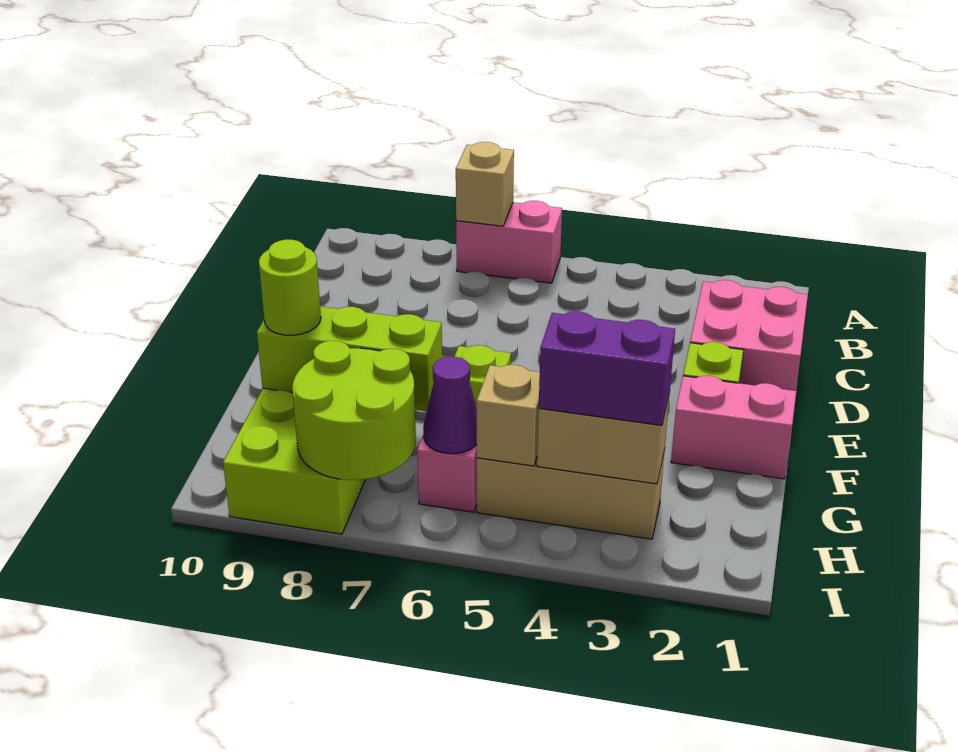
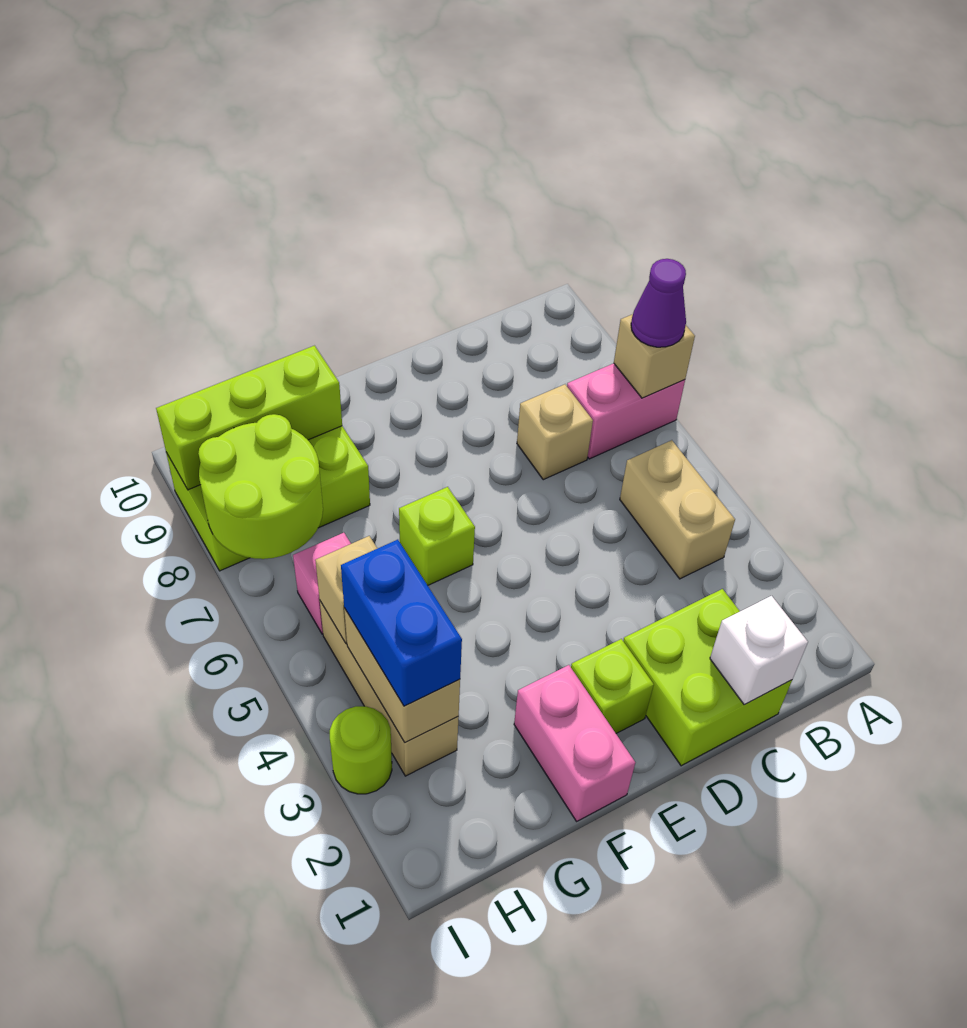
pink 1x2 brick [456,200,562,283] -> pink 1x2 brick turned to [567,363,685,459]
none -> tan 1x2 brick [620,440,735,579]
pink 2x2 brick [690,280,808,391] -> lime 2x2 brick [623,589,792,766]
none -> white 1x1 brick [710,596,808,705]
none -> tan 1x1 brick [517,384,593,480]
lime 1x3 brick [257,306,442,411] -> lime 1x3 brick turned to [156,346,342,490]
lime 1x1 round brick [259,239,321,335] -> lime 1x1 round brick moved to [330,706,392,794]
purple 1x2 brick [539,312,675,425] -> blue 1x2 brick [341,540,462,706]
purple 1x1 cone [423,357,477,454] -> purple 1x1 cone moved to [631,259,686,347]

